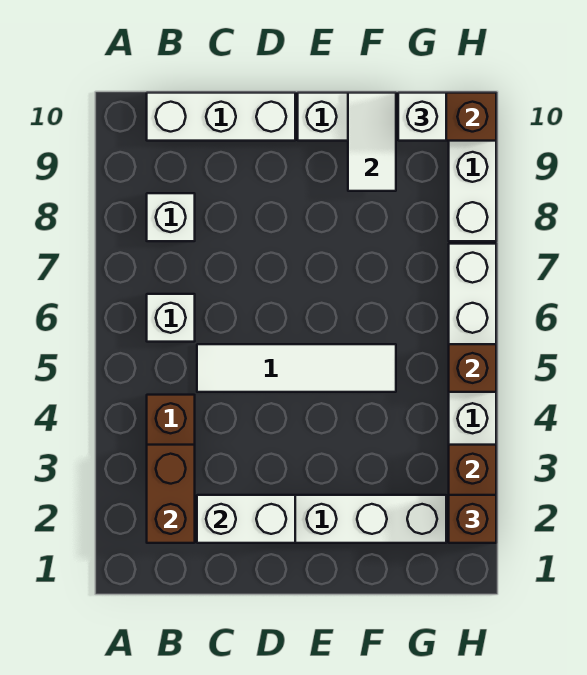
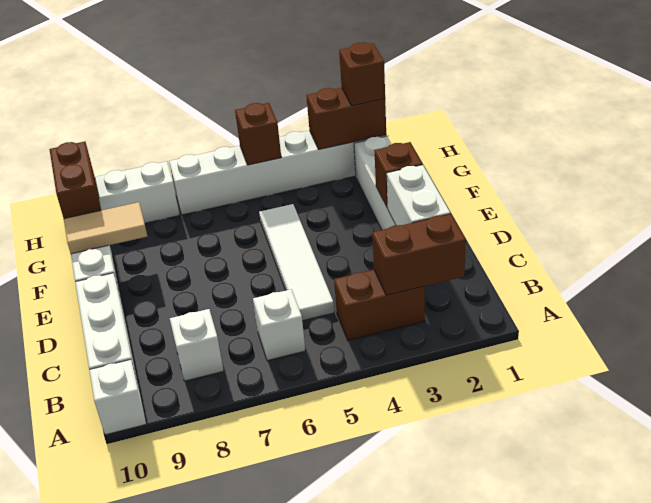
none -> brown 1x1 brick [374,142,422,208]
white 1x2 tile [348,93,396,191] -> tan 1x2 tile [64,202,147,254]
white 1x1 brick [398,93,446,141] -> white 1x1 brick moved to [89,360,146,435]

